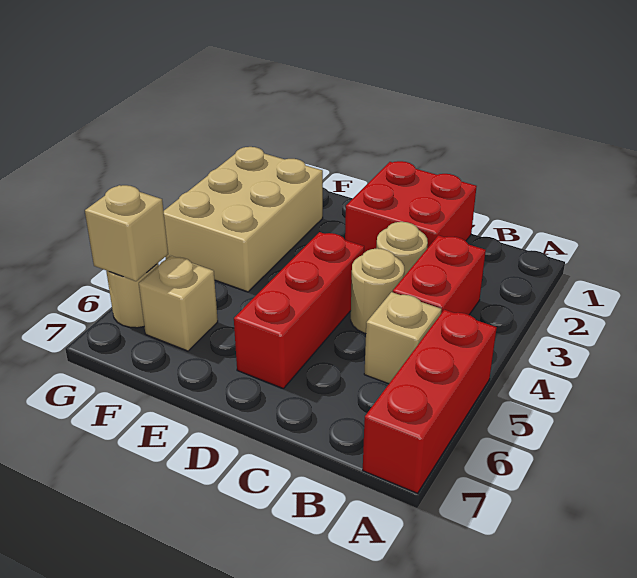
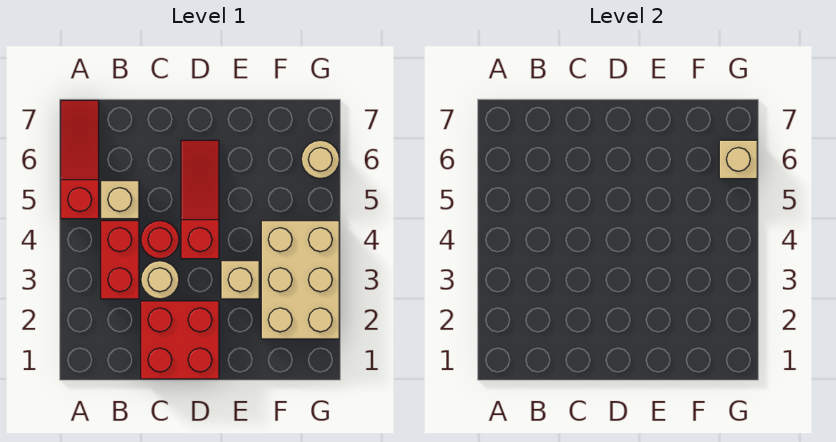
red 1x3 brick [363,310,497,493] -> red 1x3 slope [61,100,99,219]
tan 1x1 round brick [351,248,404,334] -> red 1x1 round brick [141,221,179,259]
red 1x3 brick [234,232,364,389] -> red 1x3 slope [181,140,219,259]
tan 1x1 brick [139,256,218,351] -> tan 1x1 brick moved to [221,261,259,299]

